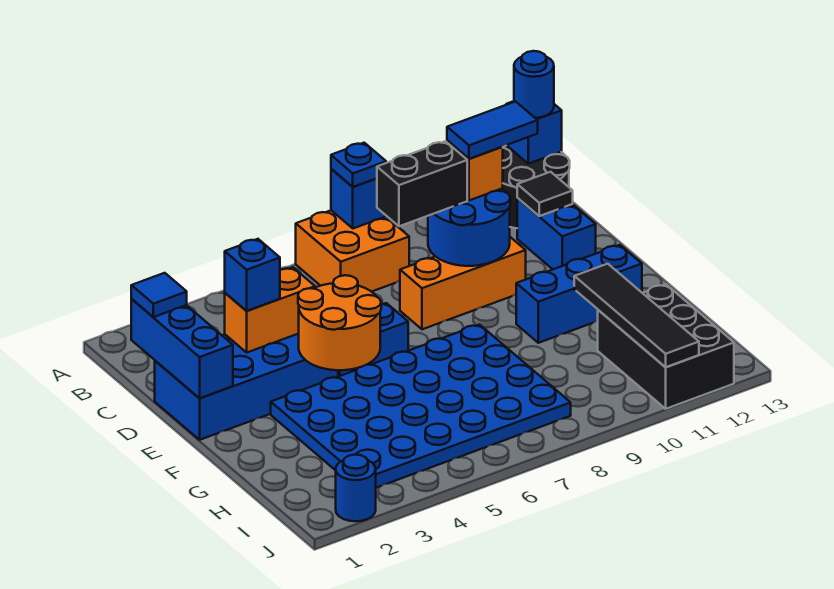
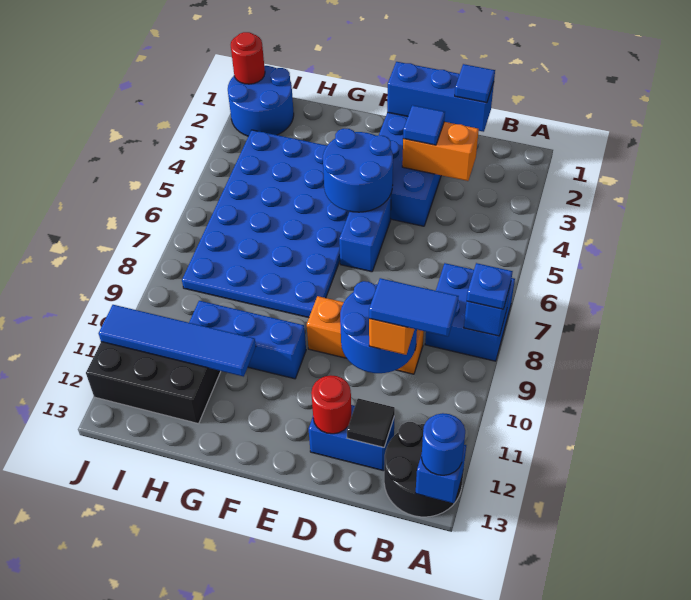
orange 2x2 brick [296,210,409,292] -> blue 2x2 brick [425,263,515,361]
black 1x2 brick [377,141,467,226] -> none
blue 1x2 tile [447,102,538,159] -> blue 1x2 tile turned to [369,278,459,337]
orange 1x2 brick [225,268,315,352] -> orange 1x2 brick turned to [402,122,479,181]
blue 1x1 brick [225,239,280,311] -> blue 1x1 tile [403,105,445,145]
orange 1x3 brick [400,237,526,329] -> orange 1x3 brick turned to [307,296,424,374]
none -> red 1x1 round brick [311,375,351,434]
orange 2x2 round brick [298,275,381,370] -> blue 2x2 round brick [323,129,393,212]
blue 1x3 brick [516,245,642,343] -> blue 1x3 brick turned to [189,301,306,379]
black 1x4 tile [574,264,699,367] -> blue 1x4 tile [99,305,256,376]
none -> red 1x1 round brick [231,32,265,84]
blue 1x1 round brick [336,455,376,521] -> blue 2x2 round brick [228,66,294,136]

